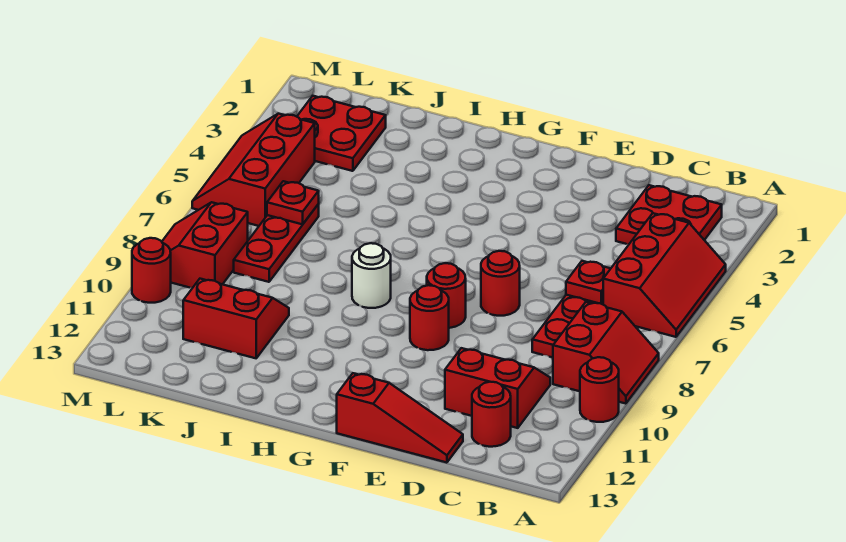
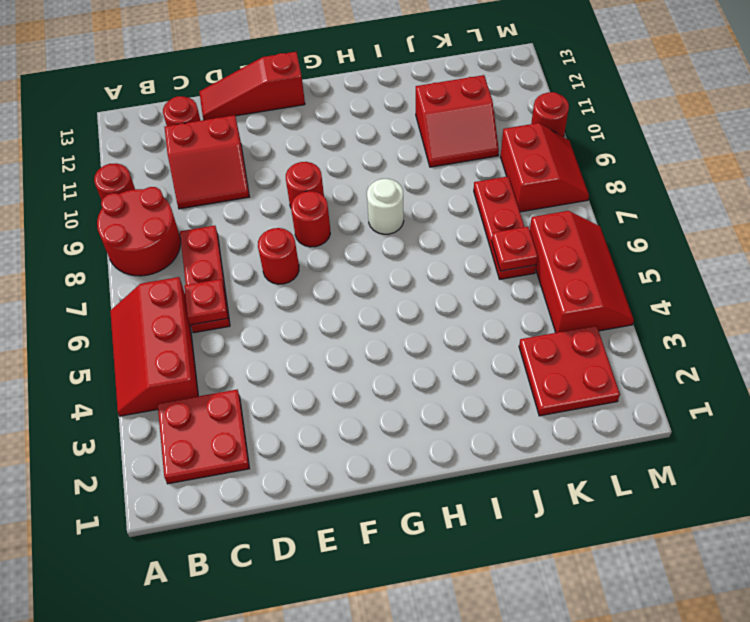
red 2x2 slope [553,302,659,404] -> red 2x2 round brick [97,187,181,276]

